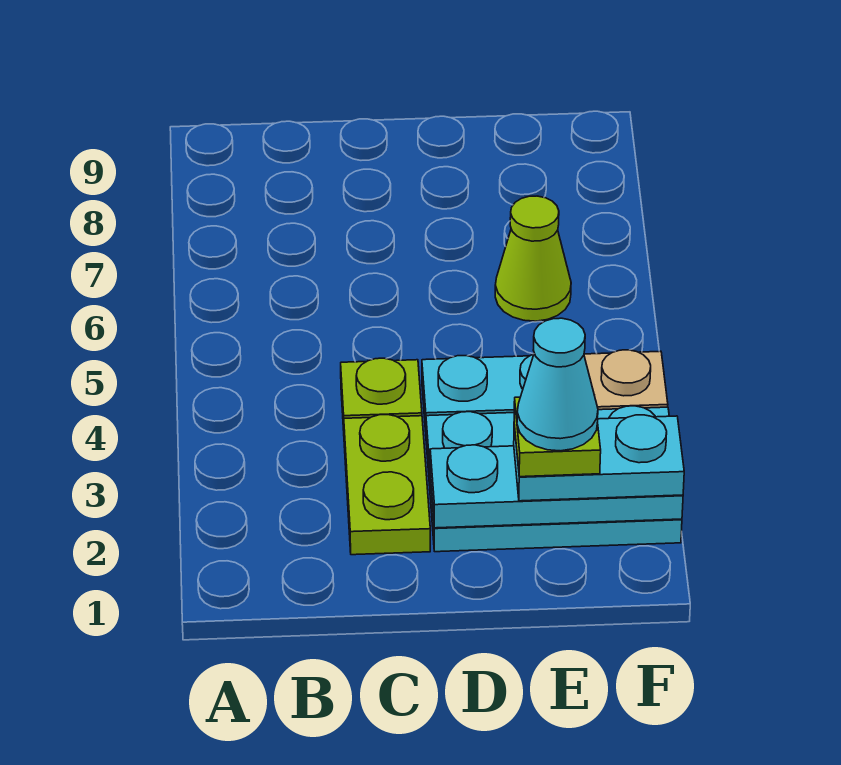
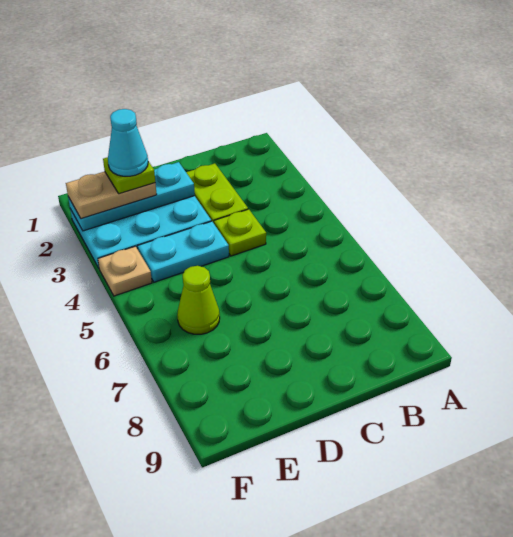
cyan 1x2 plate [514,415,684,501] -> tan 1x2 plate [66,172,157,219]

